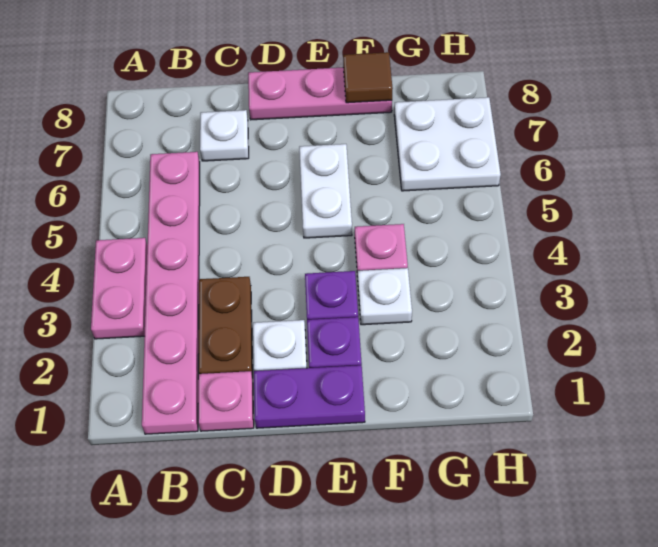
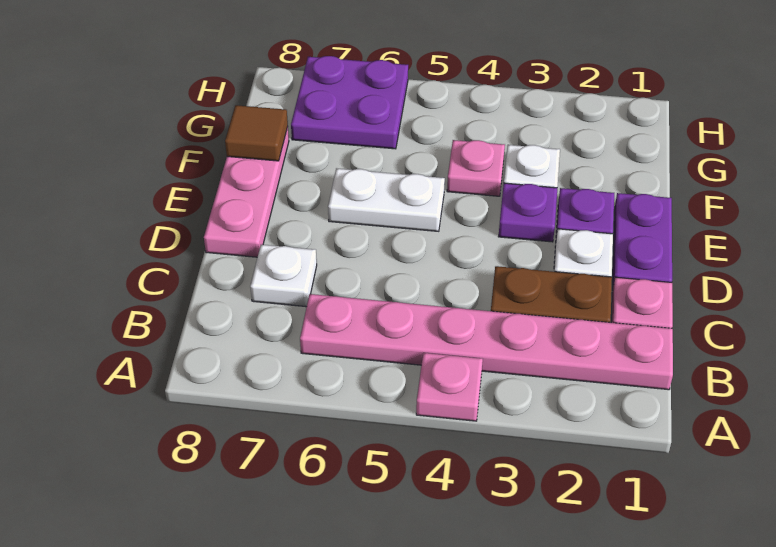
pink 1x2 plate [91,238,147,339] -> pink 1x1 plate [416,353,483,421]
white 2x2 plate [394,97,501,191] -> purple 2x2 plate [291,56,408,149]

